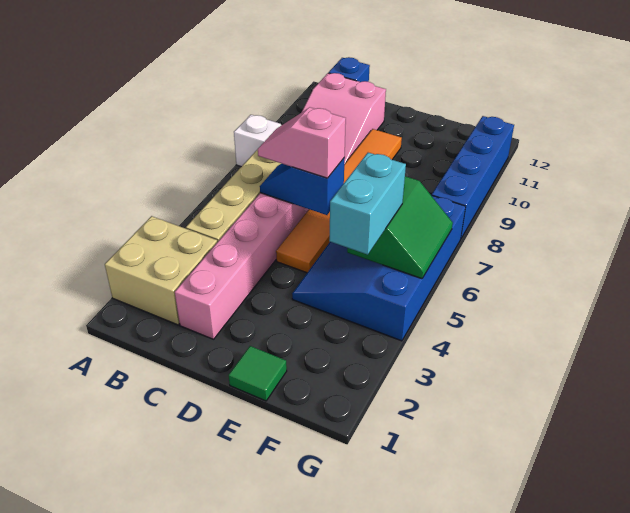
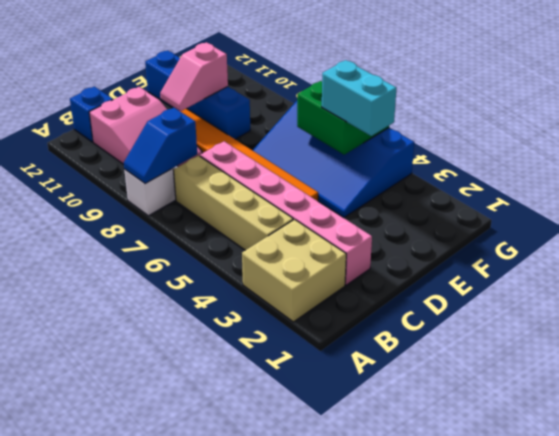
blue 1x2 slope [260,158,345,215] -> blue 1x2 slope moved to [124,108,197,184]
pink 1x2 slope [258,107,346,178] -> pink 1x2 slope moved to [160,42,228,111]
green 1x1 tile [229,346,287,401] -> none
blue 1x4 brick [432,116,514,238] -> blue 1x4 brick moved to [145,50,250,139]

